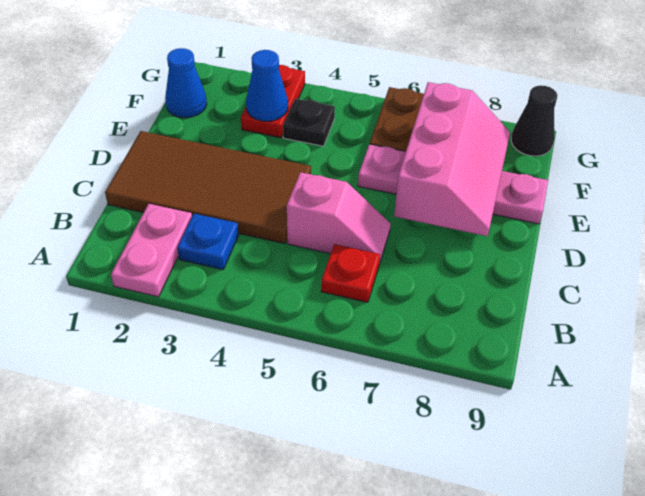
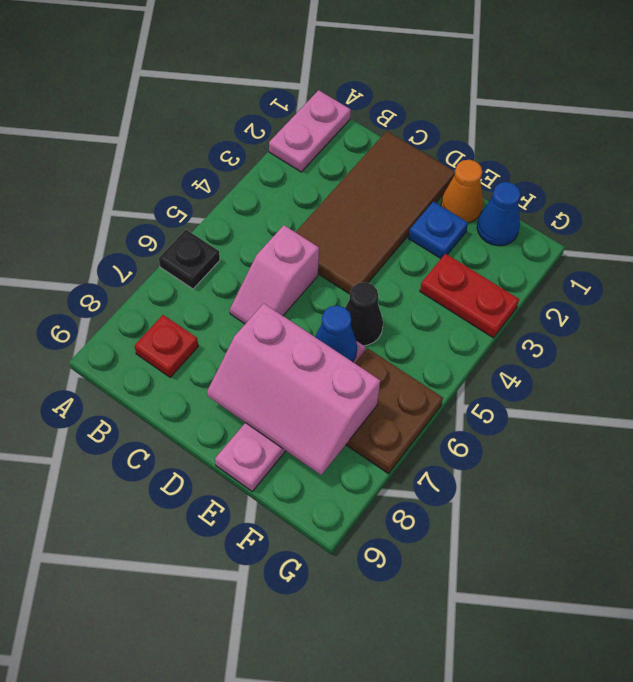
pink 1x2 plate [111,204,192,297] -> pink 1x2 plate turned to [269,90,351,172]
blue 1x1 plate [177,214,239,270] -> blue 1x1 plate moved to [408,202,468,259]
red 1x1 plate [321,244,380,302] -> red 1x1 plate moved to [134,315,198,377]
none -> orange 1x1 cone [441,160,483,223]
blue 1x1 cone [246,50,288,121] -> blue 1x1 cone moved to [315,306,357,362]
black 1x1 plate [283,99,335,146] -> black 1x1 plate moved to [159,230,220,289]
black 1x1 cone [511,85,558,156] -> black 1x1 cone moved to [345,282,383,346]

